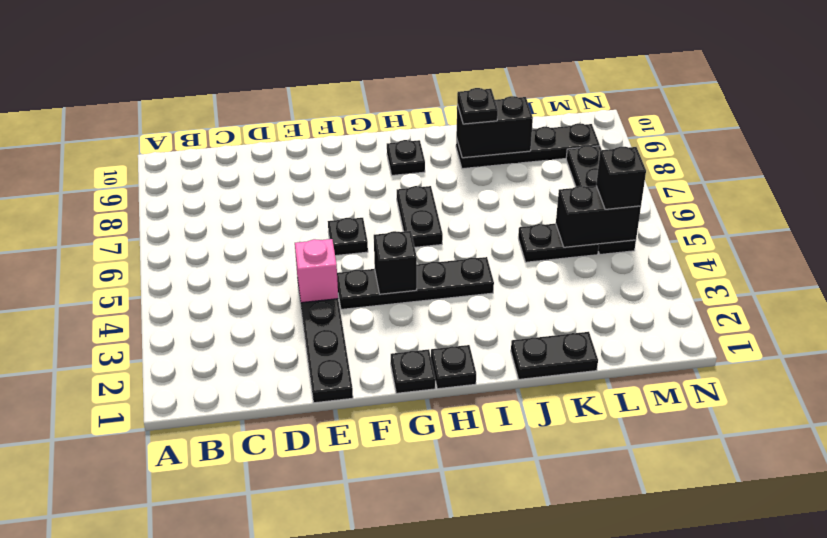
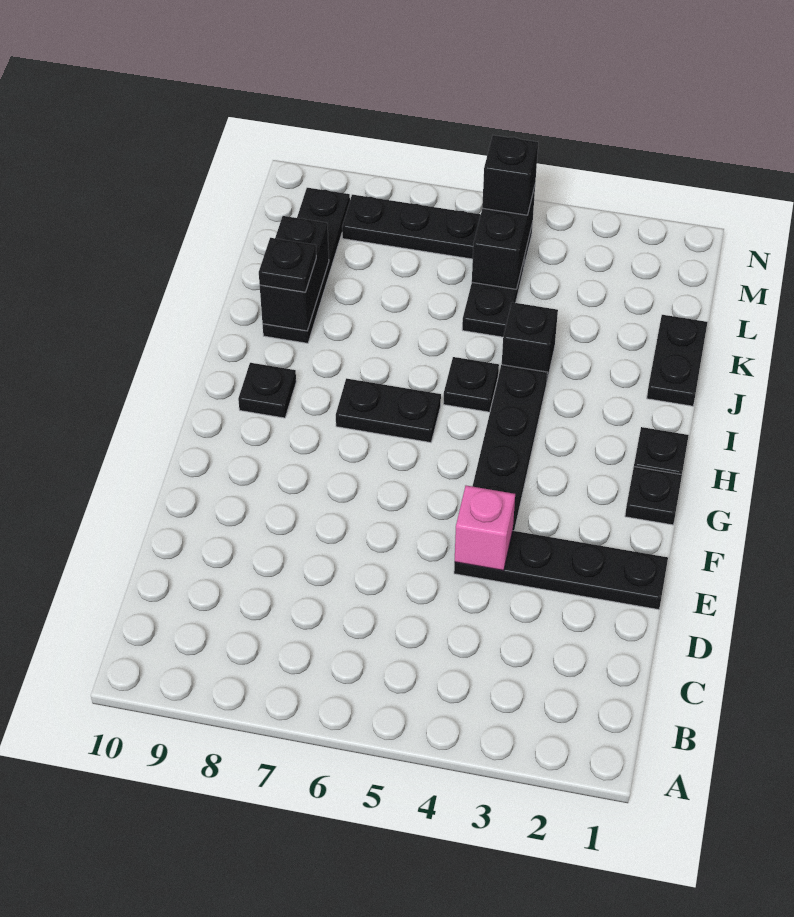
black 1x1 plate [328,218,368,256] -> black 1x1 plate moved to [443,357,499,412]
black 1x1 brick [374,231,417,294] -> black 1x1 brick moved to [502,302,558,380]

